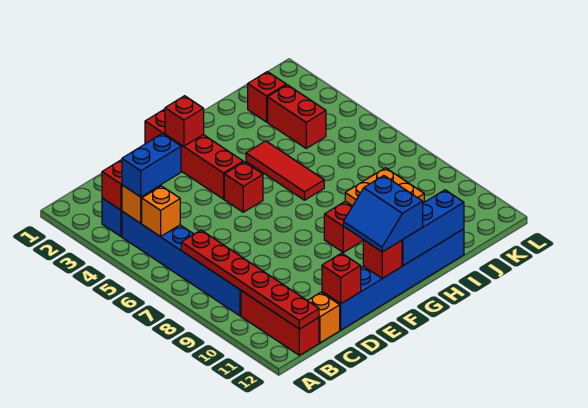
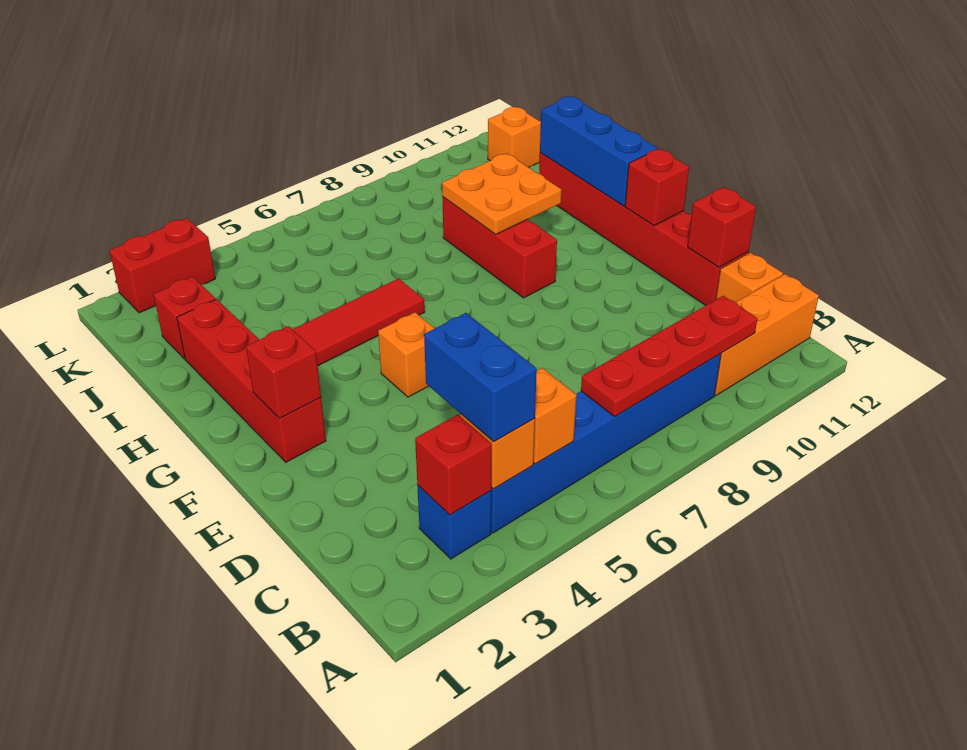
red 1x6 plate [181,230,319,329] -> red 1x4 plate [581,296,757,417]
red 1x3 brick [241,291,319,355] -> orange 1x3 brick [715,274,819,395]
blue 1x6 brick [322,229,464,330] -> red 1x6 brick [539,153,749,306]
red 1x4 brick [145,109,243,199] -> red 1x4 brick turned to [177,299,326,462]
red 1x1 brick [224,162,263,212] -> orange 1x1 brick [378,312,435,397]
blue 2x2 slope [343,176,423,252] -> none
red 1x2 brick [268,85,326,148] -> red 1x2 brick moved to [110,218,215,313]
none -> orange 1x1 brick [488,107,541,167]

